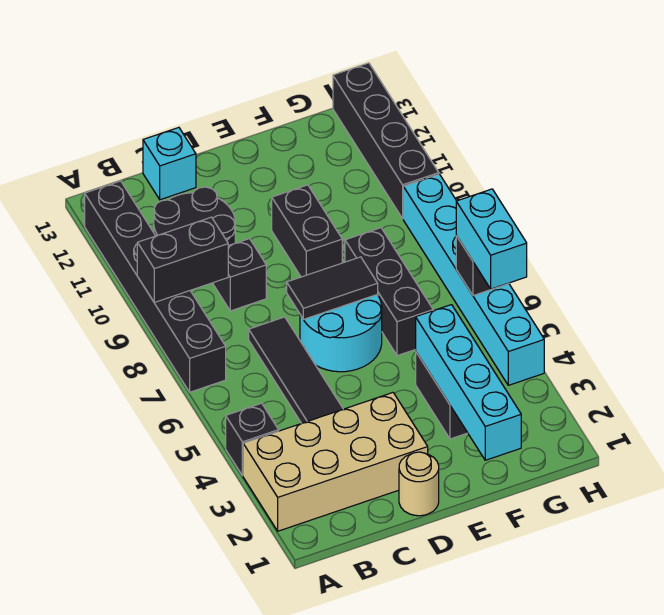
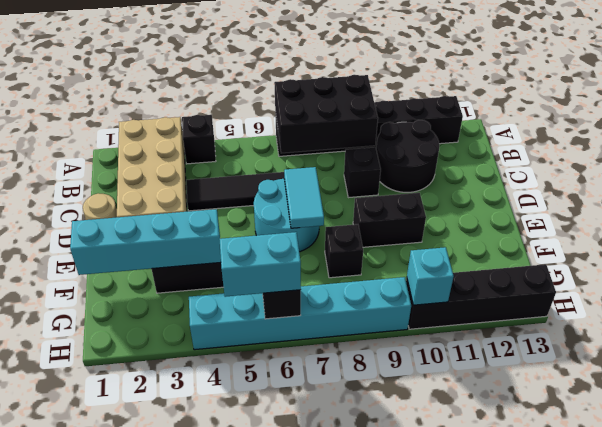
black 1x2 brick [137,217,228,302] -> black 2x3 brick [274,75,378,153]
cyan 1x1 brick [143,127,196,200] -> cyan 1x1 brick moved to [407,247,454,305]
black 1x2 tile [287,257,378,319] -> cyan 1x2 tile [284,167,324,228]
black 1x3 brick [345,228,433,356] -> black 1x1 brick [325,224,363,278]

